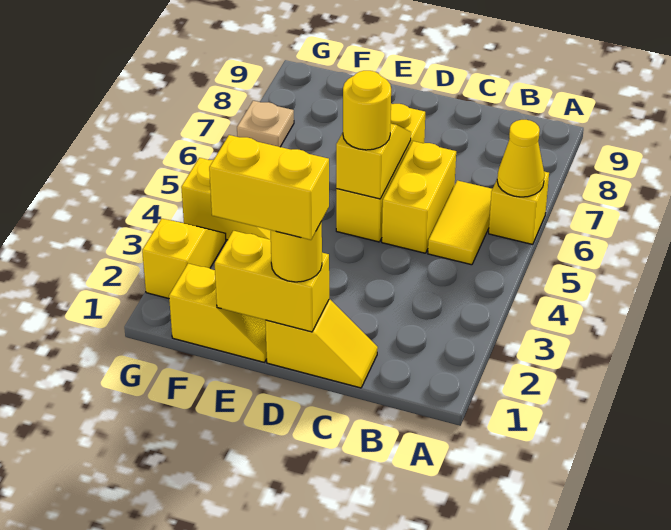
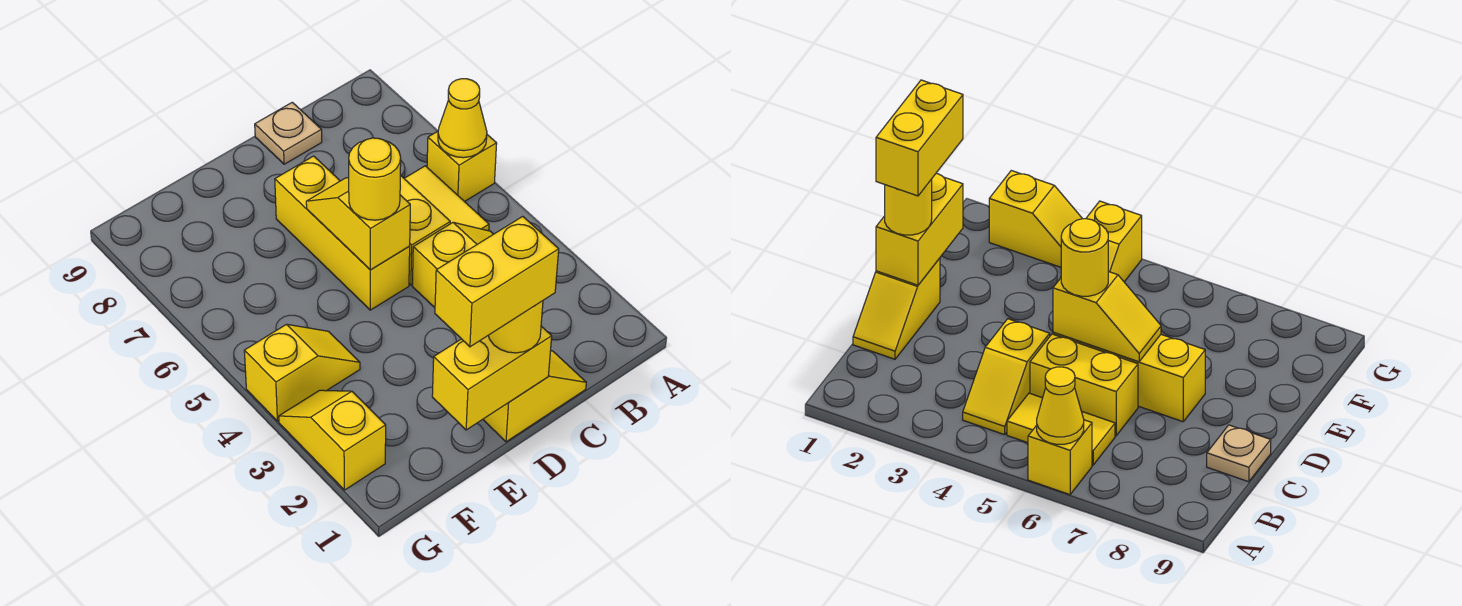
yellow 1x2 slope [169,264,267,362] -> yellow 1x2 slope moved to [412,222,493,308]
tan 1x1 plate [237,101,294,147] -> tan 1x1 plate moved to [255,102,322,164]

